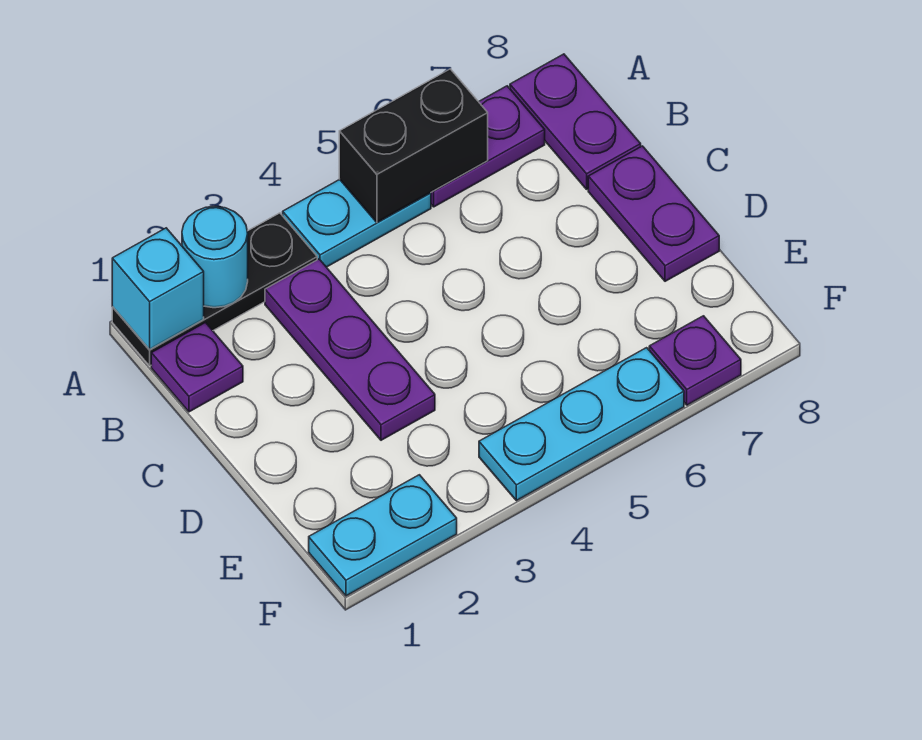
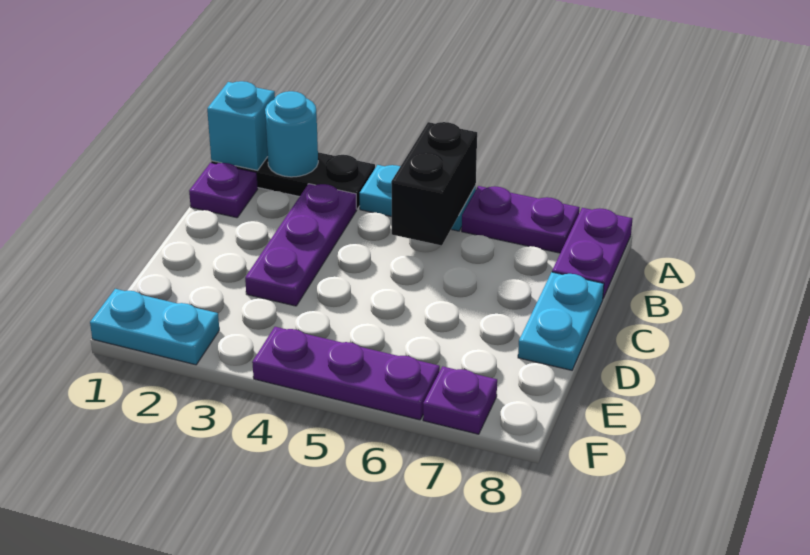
black 1x2 brick [339,69,488,222] -> black 1x2 brick turned to [391,122,477,246]
purple 1x2 plate [588,146,719,281] -> cyan 1x2 plate [518,272,604,370]
cyan 1x3 plate [479,348,684,501] -> purple 1x3 plate [252,327,440,420]

